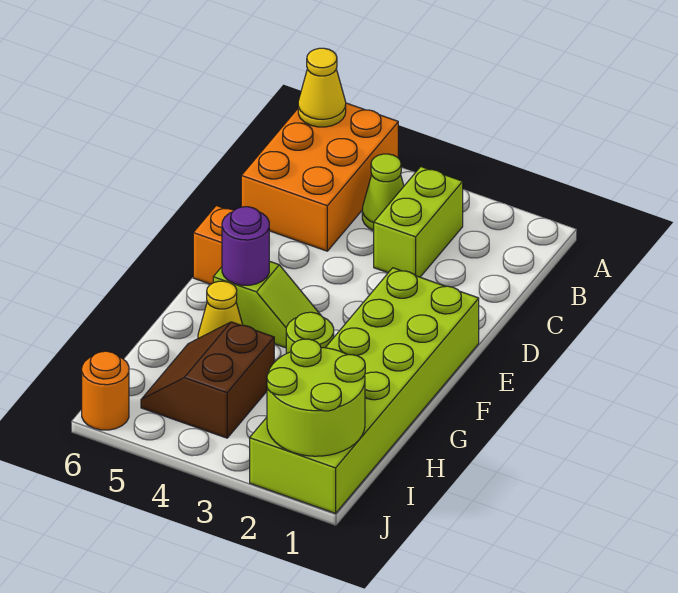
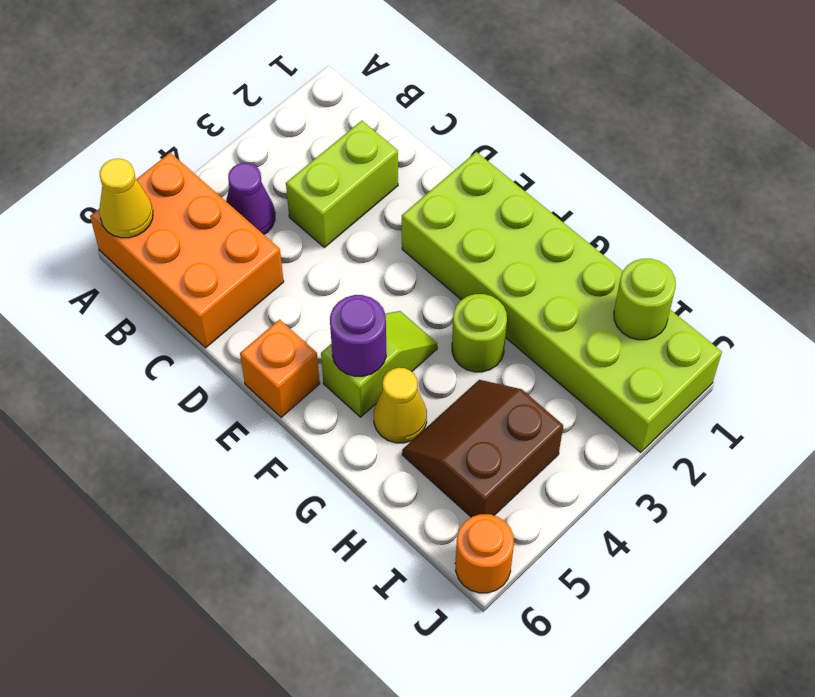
lime 1x2 brick [374,167,463,277] -> lime 1x2 brick turned to [286,121,398,247]
lime 1x1 cone [362,154,404,230] -> purple 1x1 cone [226,163,275,234]
brown 2x2 slope [141,322,274,438] -> brown 2x2 slope turned to [402,380,563,517]
lime 2x2 round brick [267,339,365,456] -> lime 1x1 round brick [614,259,676,340]

